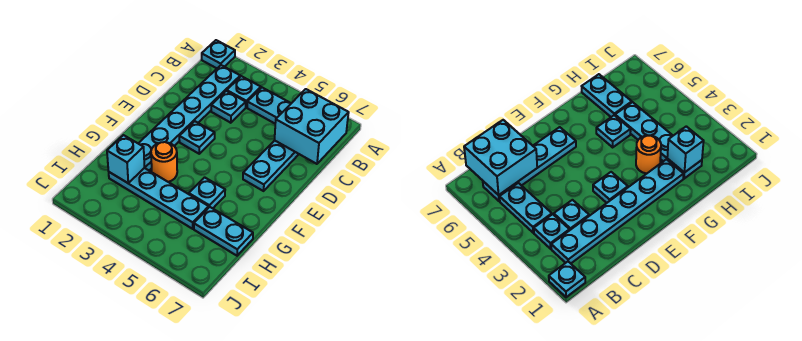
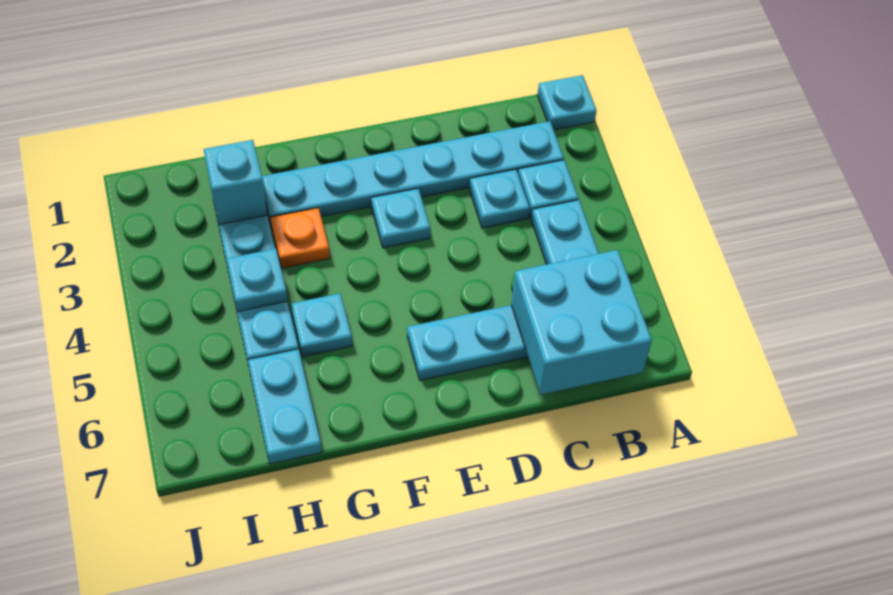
orange 1x1 round brick [151,142,177,182] -> orange 1x1 plate [271,208,330,268]
none -> cyan 1x1 plate [226,249,288,312]

